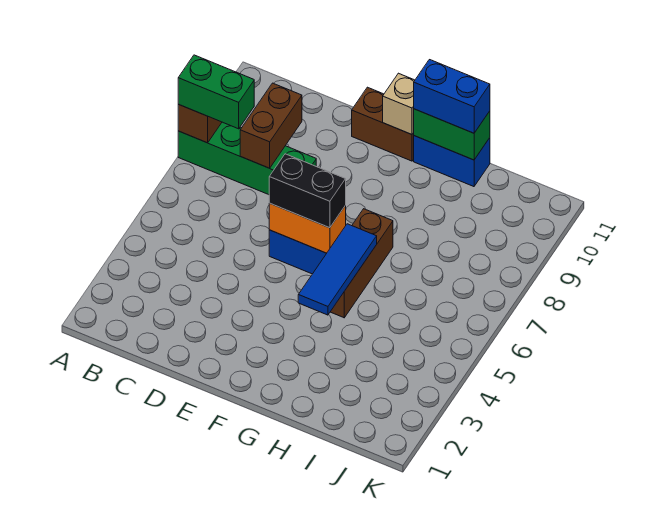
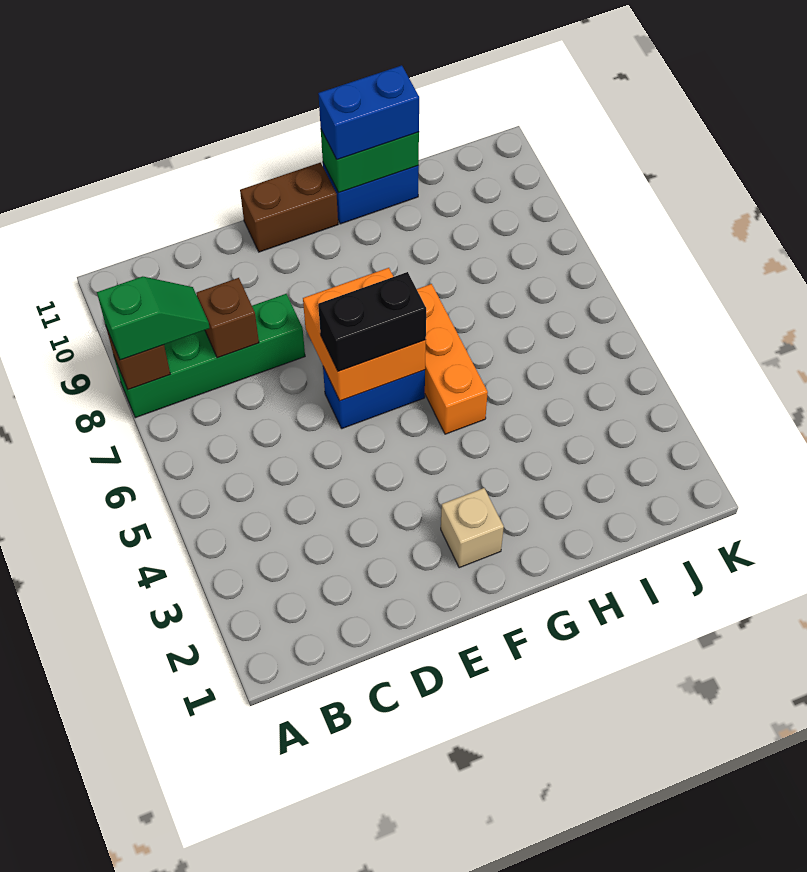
green 1x2 brick [178,55,254,129] -> green 1x2 slope [97,276,210,360]
brown 1x2 brick [240,83,302,168] -> brown 1x1 brick [196,278,259,358]
orange 1x2 brick [269,203,346,253] -> orange 2x2 brick [303,268,426,401]
tan 1x1 brick [383,73,415,135] -> tan 1x1 brick moved to [441,488,504,568]
blue 1x3 tile [298,224,377,315] -> none
brown 1x3 brick [331,209,393,318] -> orange 1x3 brick [417,284,488,434]

